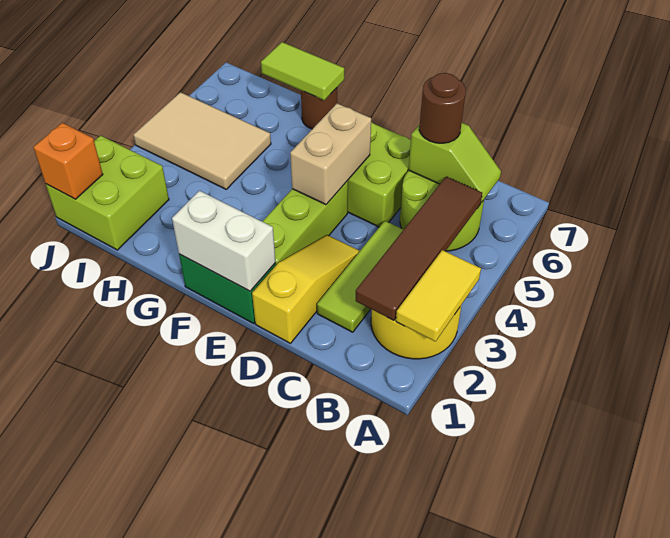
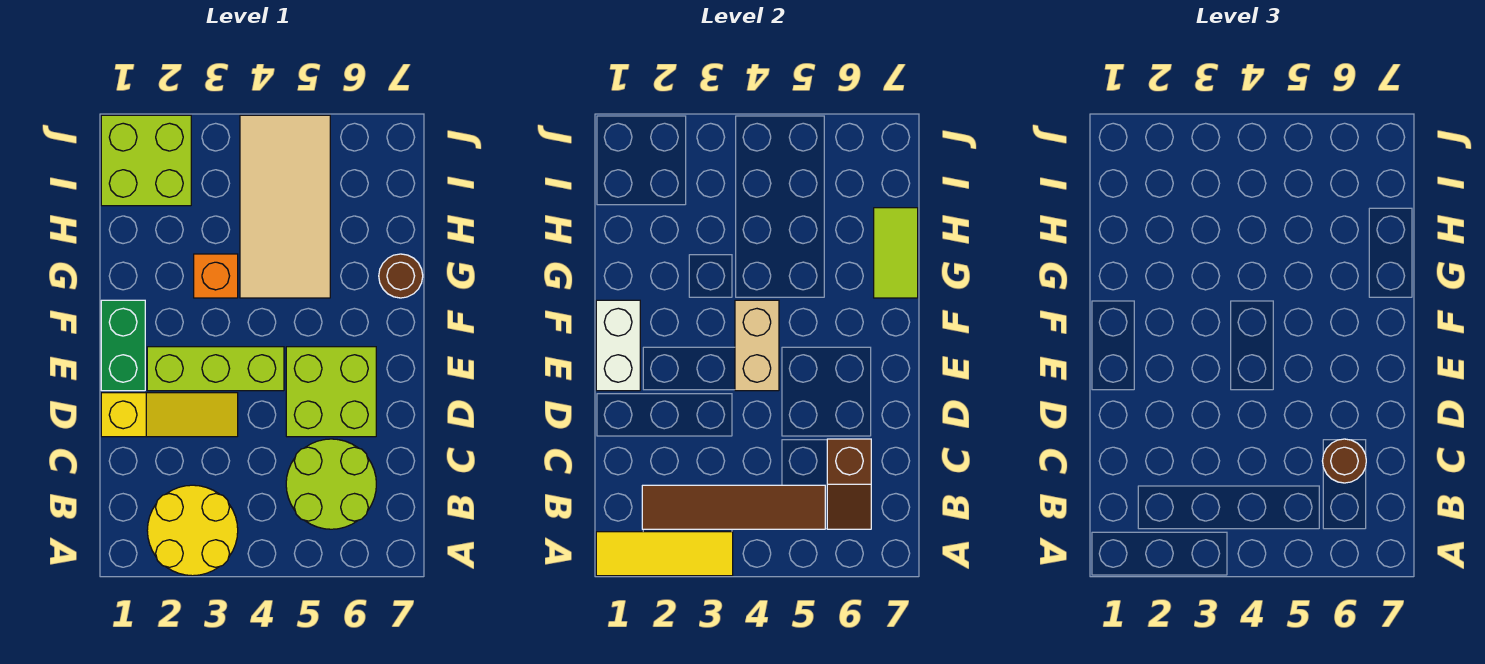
yellow 1x2 tile [396,250,481,342] -> yellow 1x3 tile [596,532,733,576]
lime 1x2 slope [409,123,501,203] -> brown 1x2 slope [827,439,871,529]
lime 1x3 tile [317,221,404,332] -> none
tan 1x2 brick [290,103,371,205] -> tan 1x2 brick turned to [735,300,779,391]
tan 2x3 tile [134,92,271,189] -> tan 2x4 tile [240,115,330,298]
orange 1x1 brick [33,123,103,199] -> orange 1x1 brick moved to [194,254,238,298]

